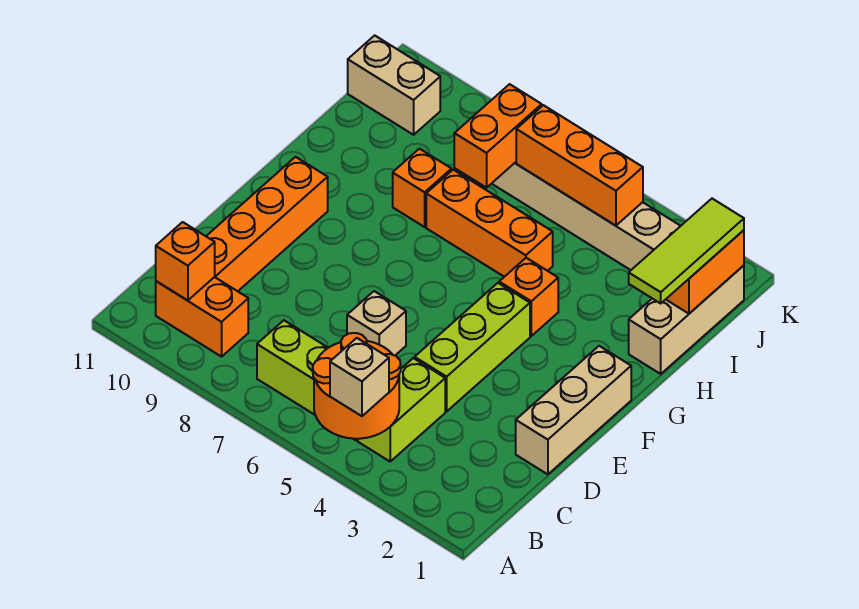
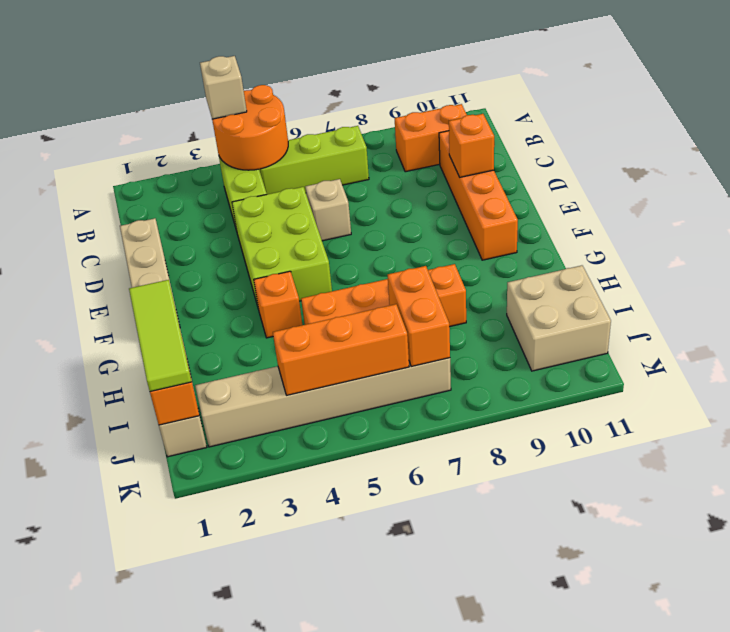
orange 1x1 brick [156,222,215,301] -> orange 1x1 brick moved to [449,114,494,177]
lime 1x3 brick [415,283,530,411] -> lime 2x3 brick [232,187,332,306]
tan 1x2 brick [348,35,440,135] -> tan 2x2 brick [507,265,611,371]

